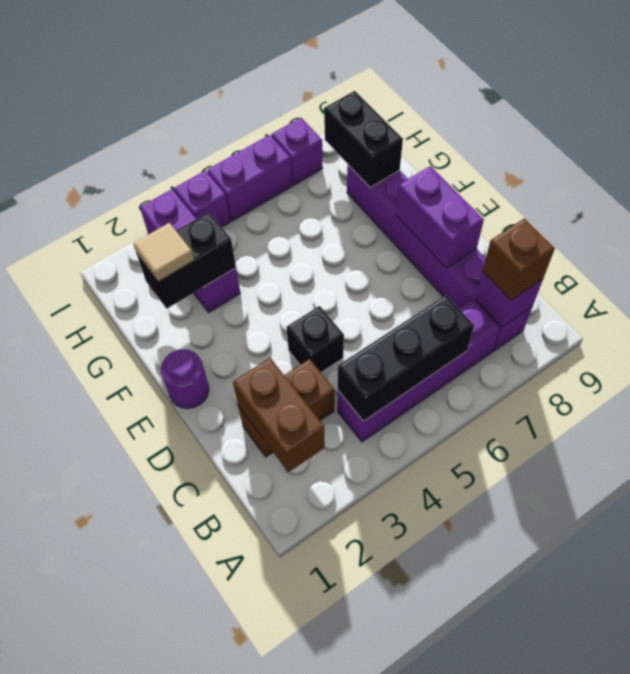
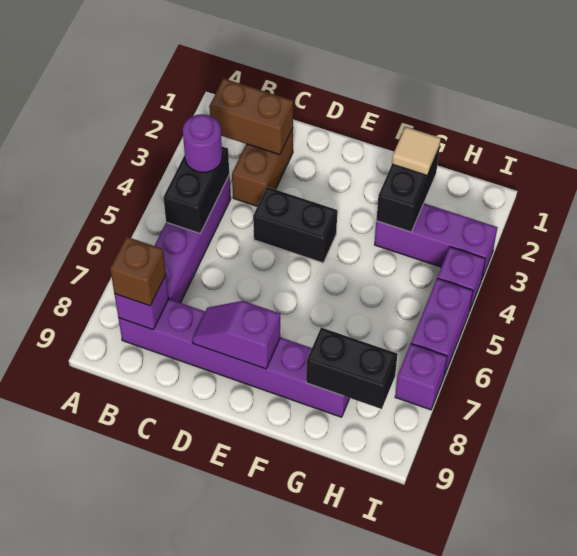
black 1x3 brick [338,295,474,421] -> black 1x2 brick [163,147,229,233]
black 1x1 brick [286,306,344,372] -> black 1x2 brick [253,187,337,263]
purple 1x2 brick [396,166,484,268] -> purple 1x2 slope [192,301,281,369]
purple 1x1 round brick [161,349,209,409] -> purple 1x1 round brick moved to [183,114,222,172]

